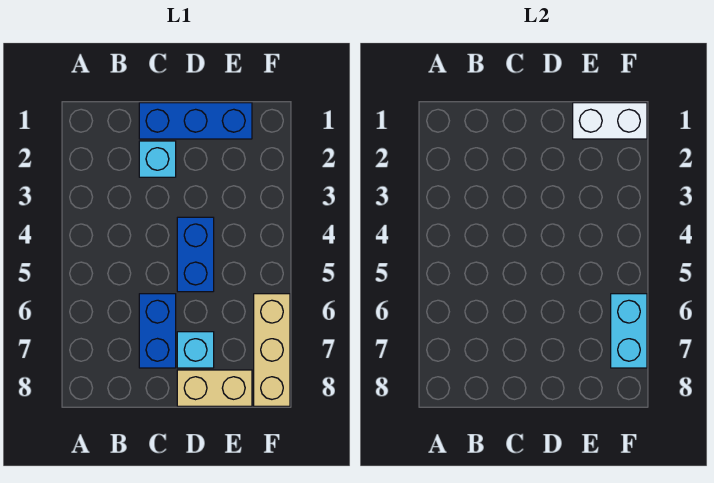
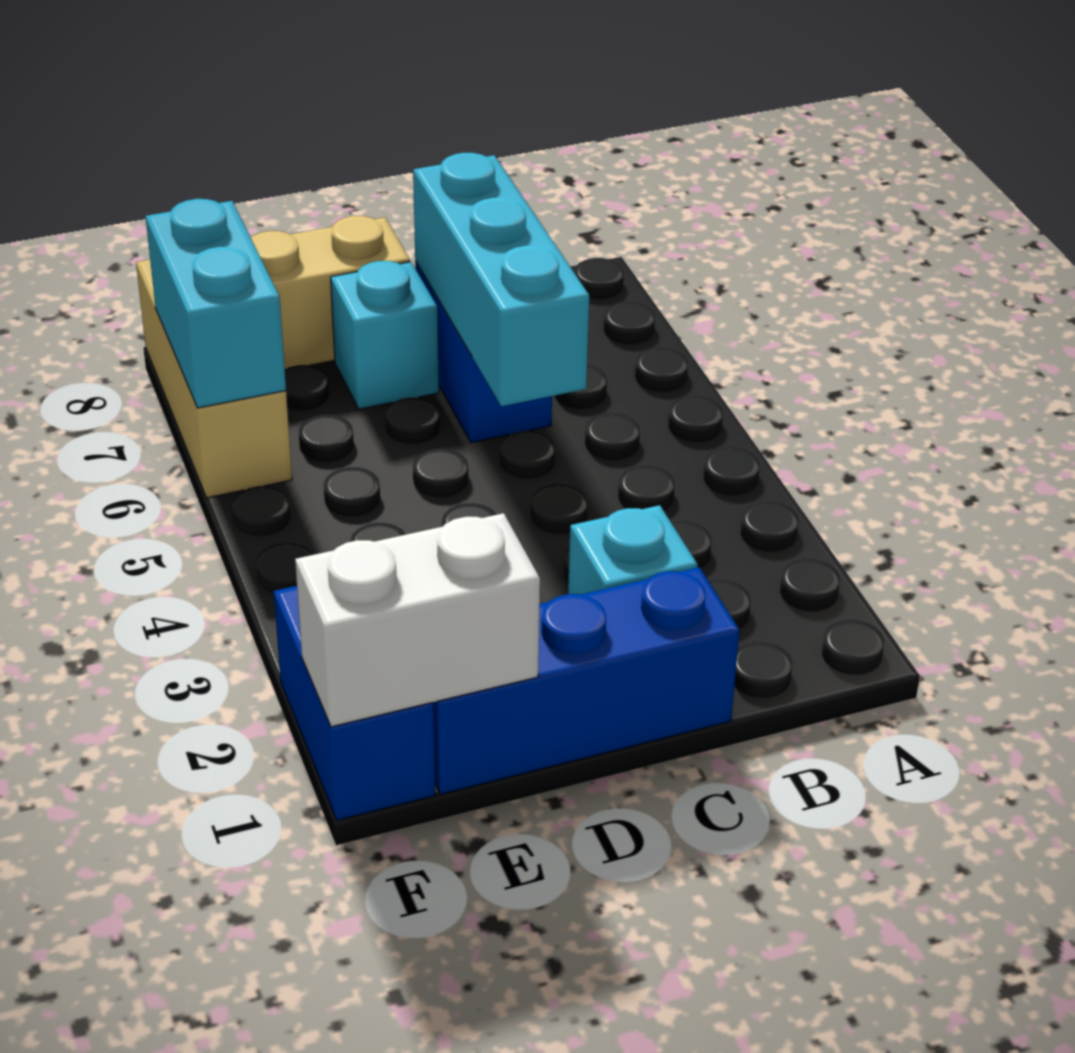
none -> cyan 1x3 brick [413,153,589,406]
blue 1x2 brick [177,217,214,292] -> blue 1x2 brick moved to [274,586,435,820]

